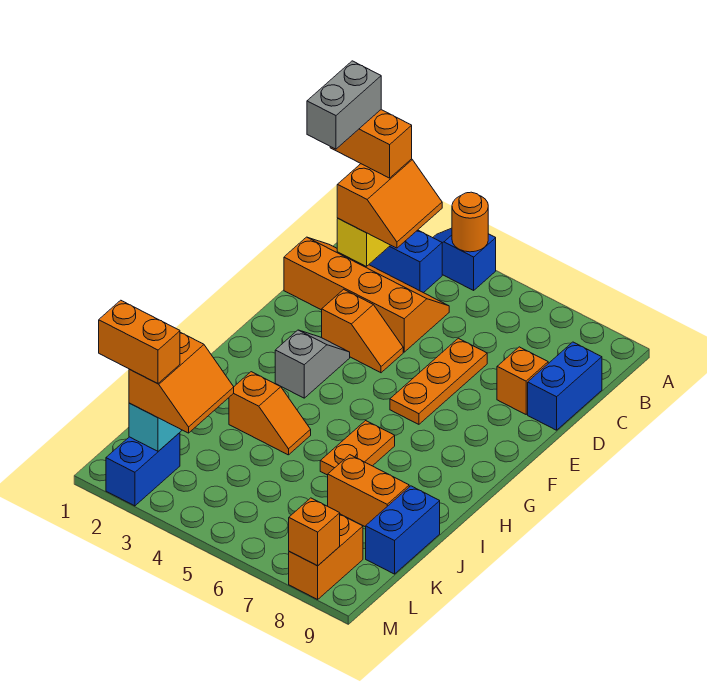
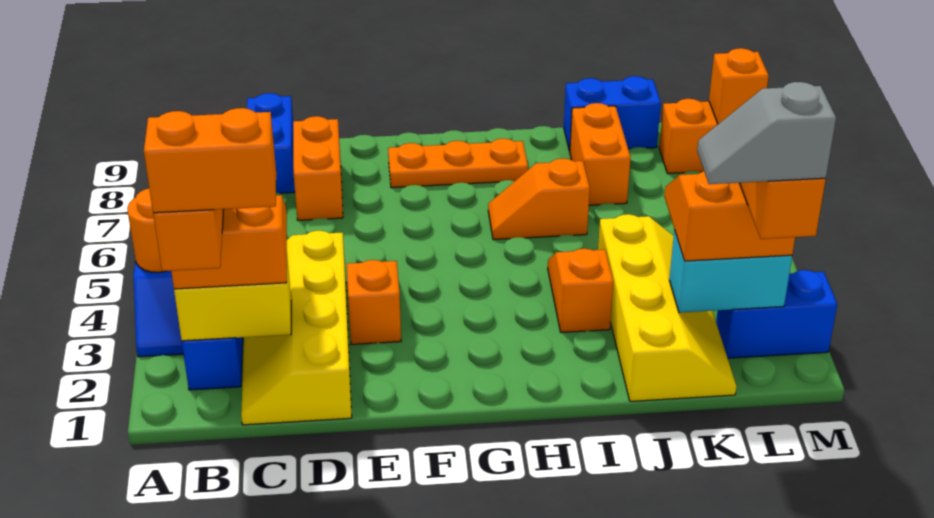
grey 1x2 brick [307,61,381,149] -> orange 1x2 brick [144,108,276,213]
orange 2x4 slope [284,237,449,352] -> yellow 2x4 slope [241,231,352,425]
blue 1x2 brick [528,342,602,430] -> blue 1x2 brick turned to [247,93,295,193]
orange 1x3 plate [390,338,487,424] -> orange 1x3 plate moved to [388,139,528,188]
orange 1x1 brick [497,347,548,414] -> orange 1x2 brick [293,116,343,220]
grey 1x2 slope [275,330,350,398] -> grey 1x2 slope moved to [697,82,836,184]
orange 1x2 plate [320,421,395,475] -> orange 1x2 slope [488,159,590,240]
none -> yellow 2x4 slope [598,214,737,401]

